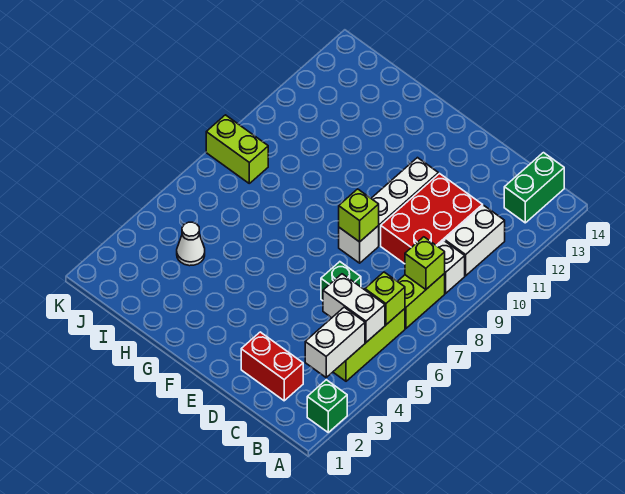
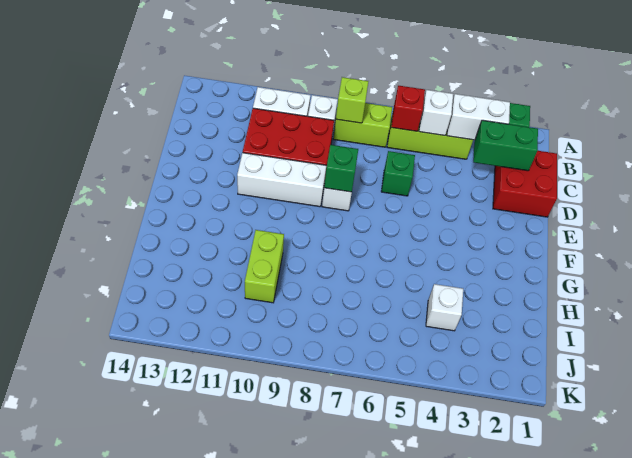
white 1x2 brick [323,274,385,342] -> white 1x1 brick [419,90,453,135]
lime 1x1 brick [365,272,405,325] -> red 1x1 brick [391,86,425,131]
green 1x2 brick [504,153,564,223] -> green 1x2 brick moved to [473,120,538,171]
red 1x2 brick [241,332,303,401] -> red 2x2 brick [493,151,557,217]
lime 1x1 brick [339,189,379,242] -> green 1x1 brick [324,145,358,192]
white 1x1 cone [177,222,205,266] -> white 1x1 brick [426,284,463,331]
lime 1x2 brick [206,115,268,183] -> lime 1x2 brick moved to [245,230,284,303]

